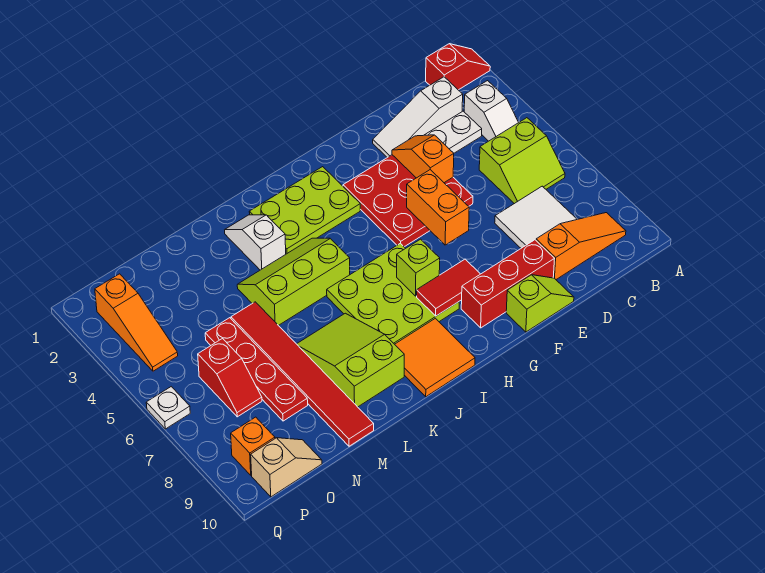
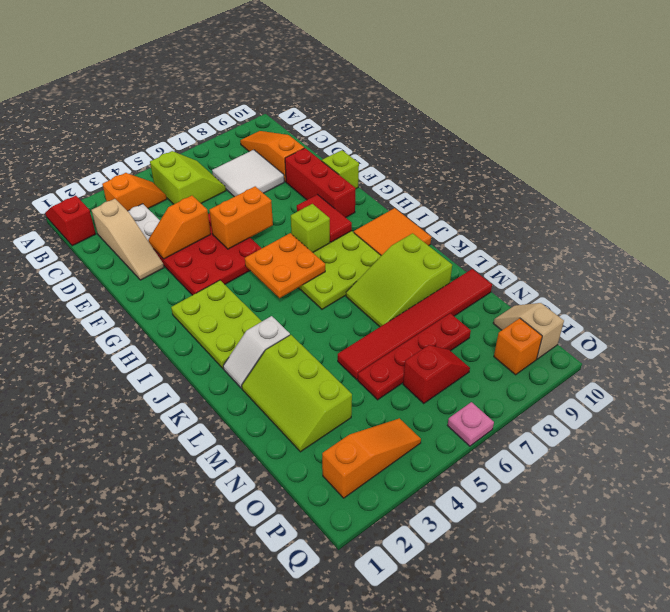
white 1x2 slope [464,81,519,141] -> orange 1x2 slope [102,173,167,211]
white 1x3 slope [373,77,463,157] -> tan 1x3 slope [92,199,164,280]
none -> orange 2x2 plate [245,233,325,298]
lime 2x3 slope [237,238,350,326] -> lime 2x3 slope moved to [242,335,352,452]
white 1x1 plate [146,387,190,429] -> pink 1x1 plate [448,402,494,446]

